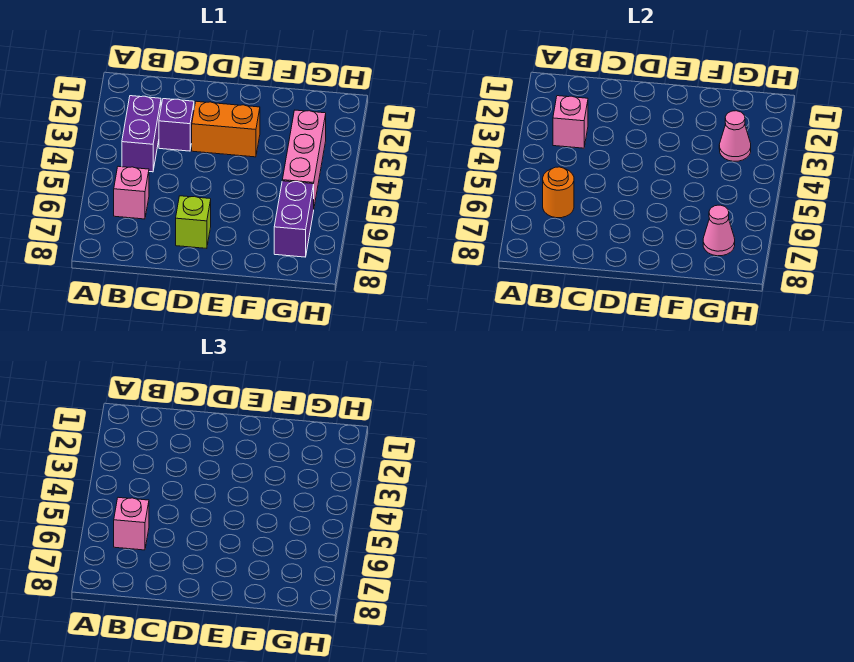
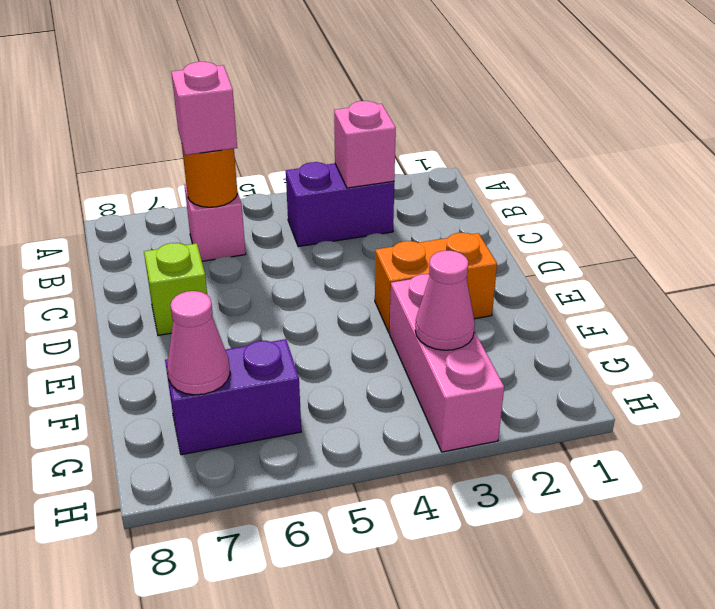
purple 1x1 brick [159,99,194,151] -> none
orange 1x2 brick [192,101,260,157] -> orange 1x2 brick turned to [375,233,497,333]
pink 1x3 brick [282,110,326,206] -> pink 1x3 brick turned to [390,274,504,452]

